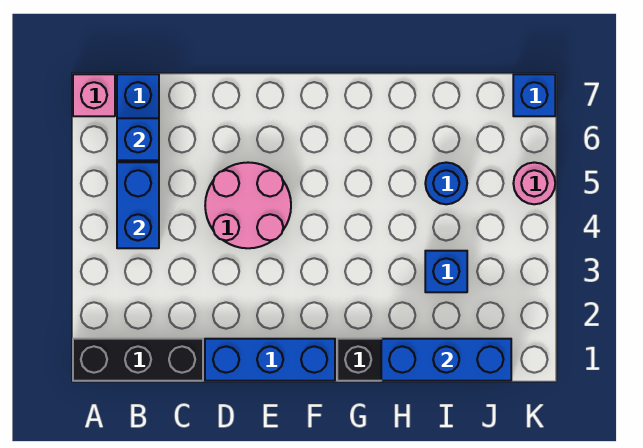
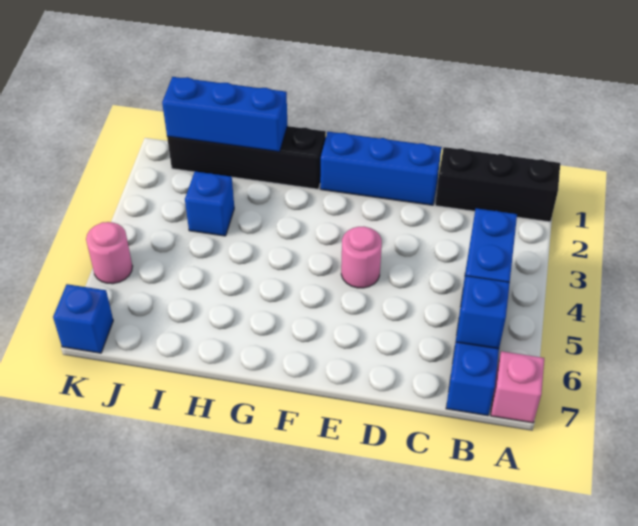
pink 2x2 round brick [205,162,291,248] -> pink 1x1 round brick [341,227,382,288]
blue 1x1 round brick [425,162,467,204] -> none

